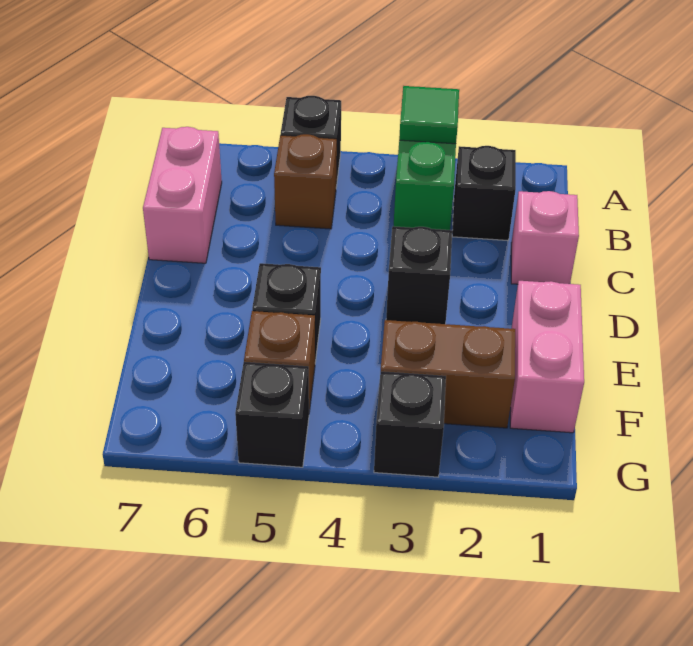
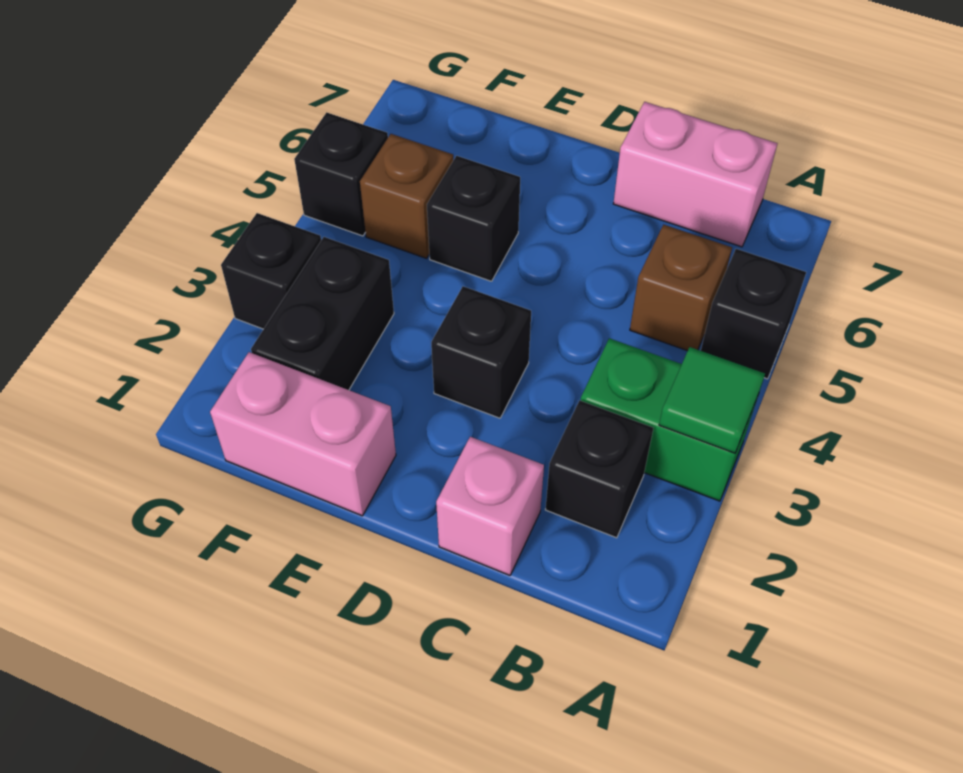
brown 1x2 brick [381,320,515,428] -> black 1x2 brick [251,237,394,390]

